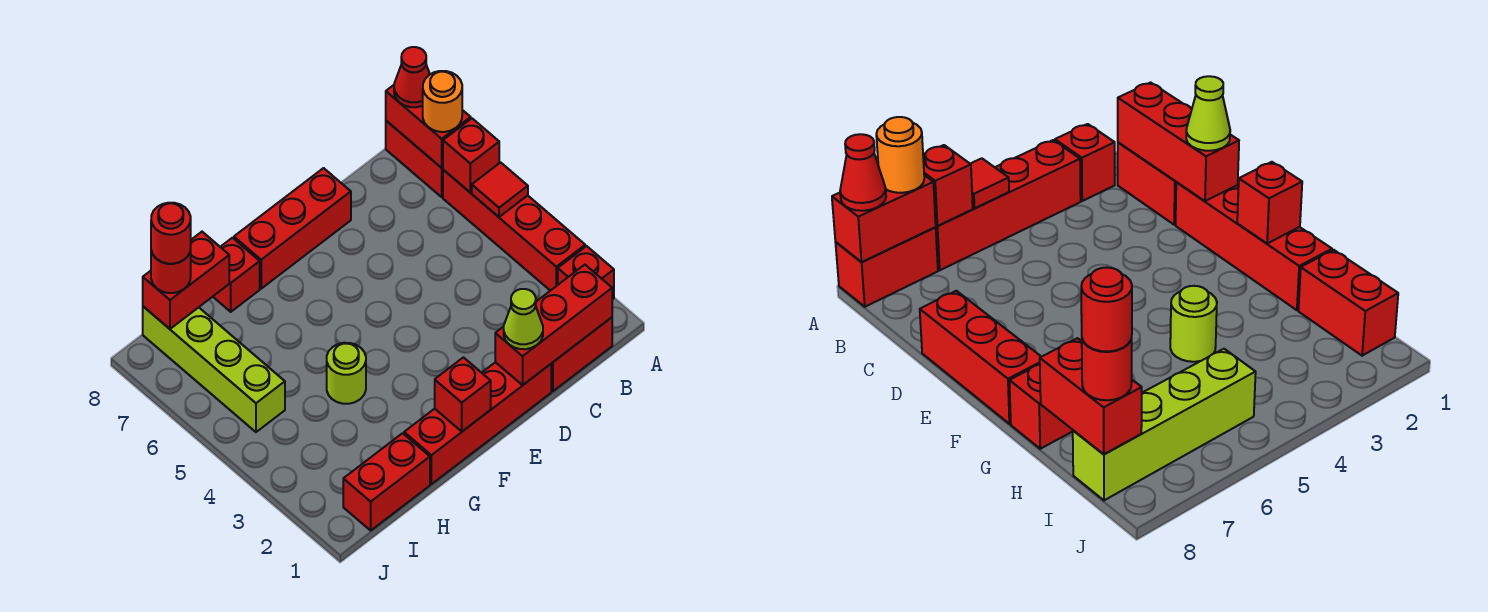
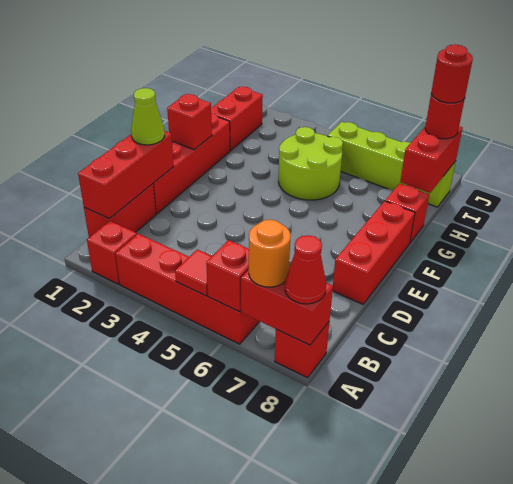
red 1x2 brick [386,121,443,197] -> red 1x1 brick [275,321,330,378]
lime 1x1 round brick [327,343,366,404] -> lime 2x2 round brick [278,127,343,200]

